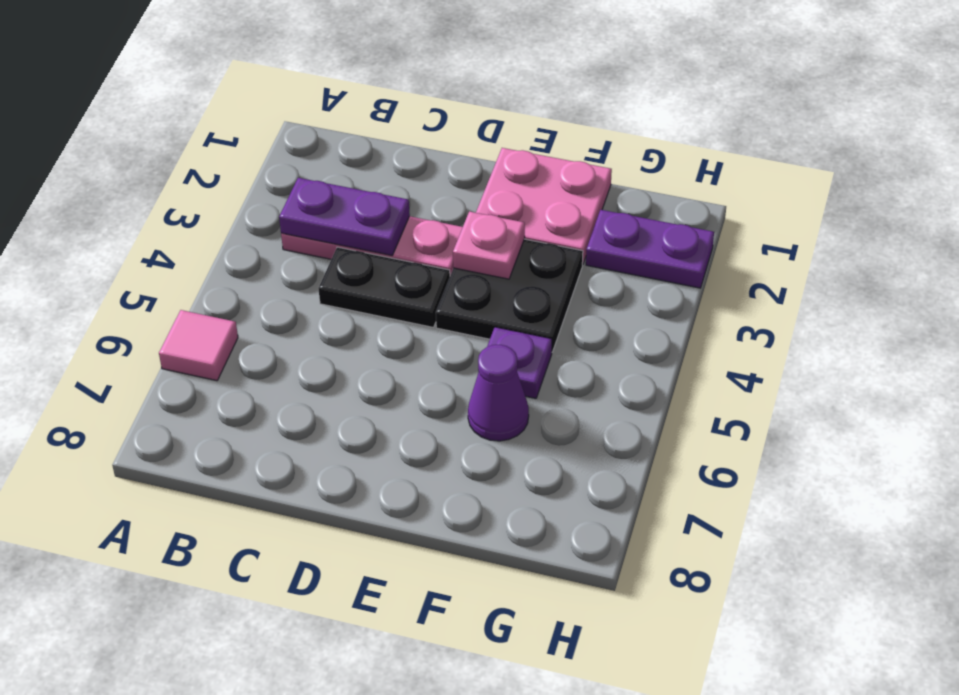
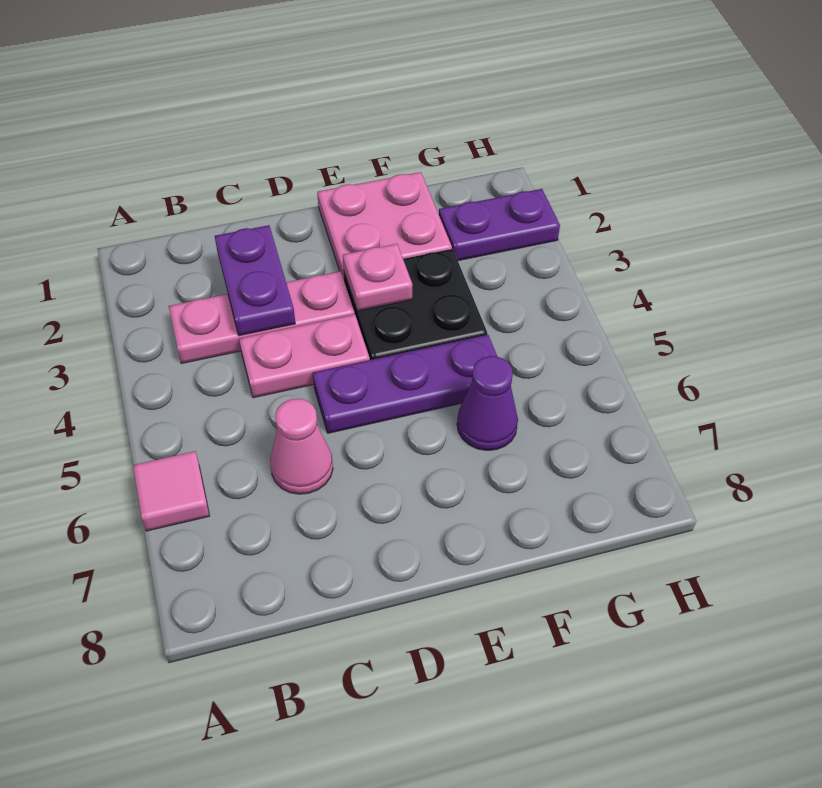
purple 1x2 plate [279,178,410,255] -> purple 1x2 plate turned to [215,225,295,336]
black 1x2 plate [318,247,450,327] -> pink 1x2 plate [239,314,370,398]
none -> pink 1x1 cone [270,399,333,494]
purple 1x1 plate [478,327,552,398] -> purple 1x3 plate [313,335,497,433]

